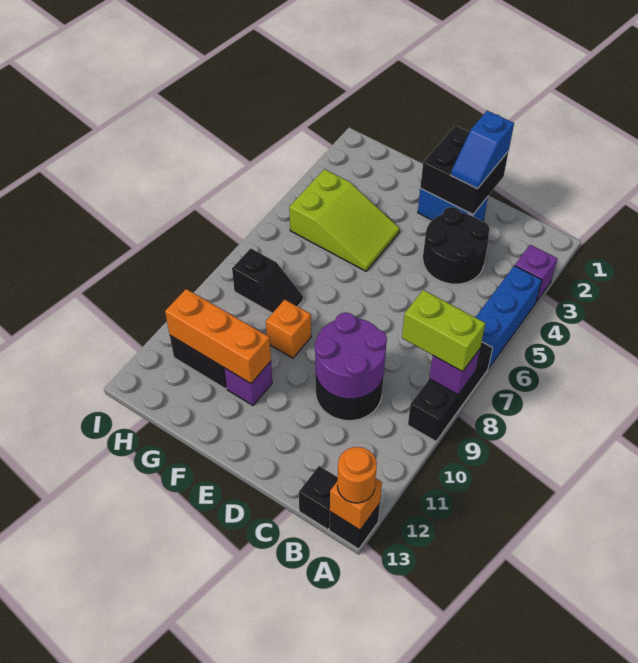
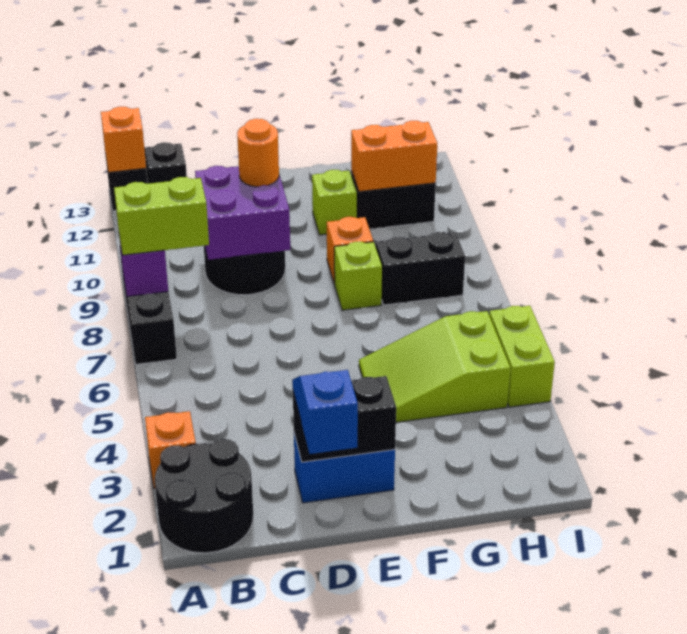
purple 1x1 brick [515,245,557,302] -> orange 1x1 brick [145,411,196,489]
blue 1x3 brick [476,266,542,369] -> none
orange 1x1 round brick [337,447,377,503] -> orange 1x1 round brick moved to [237,119,279,187]
black 2x2 round brick [423,207,490,284] -> black 2x2 round brick moved to [155,439,253,553]
purple 2x2 round brick [315,312,387,399] -> purple 2x2 brick [195,166,290,260]
black 2x2 brick [420,125,509,214] -> black 1x2 brick [293,376,396,462]
none -> lime 1x1 brick [334,242,382,310]
purple 1x1 brick [224,361,272,405] -> lime 1x1 brick [312,170,357,235]
orange 1x3 brick [165,289,271,384] -> orange 1x2 brick [351,121,437,192]
black 1x2 slope [232,248,303,313] -> black 1x2 brick [376,232,465,305]
none -> lime 1x2 brick [489,306,555,407]

